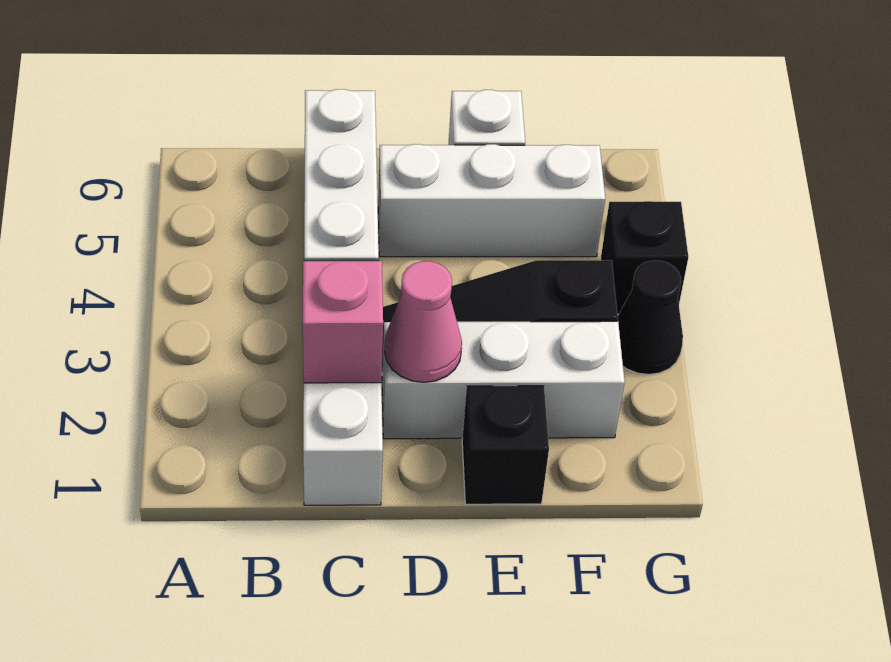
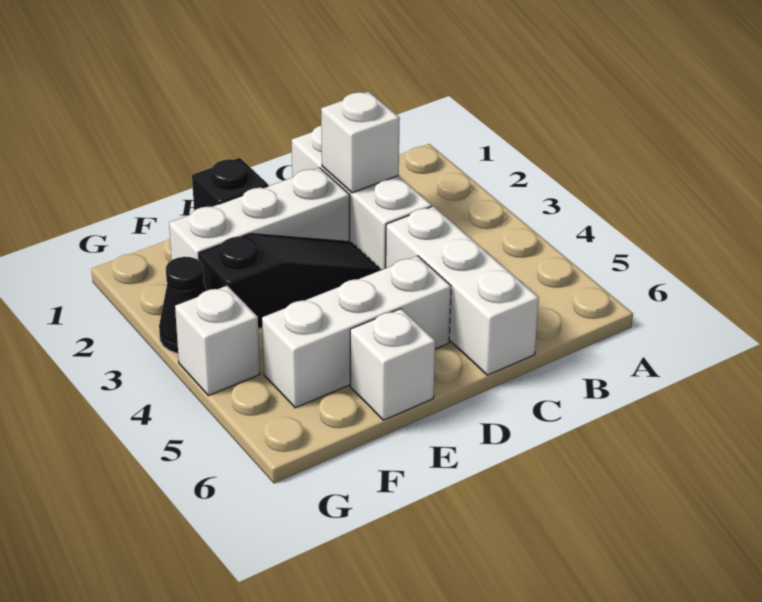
pink 1x1 brick [303,261,383,383] -> white 1x1 brick [321,92,400,193]
pink 1x1 cone [385,261,462,382] -> none
black 1x1 brick [601,201,688,314] -> white 1x1 brick [175,286,260,396]

